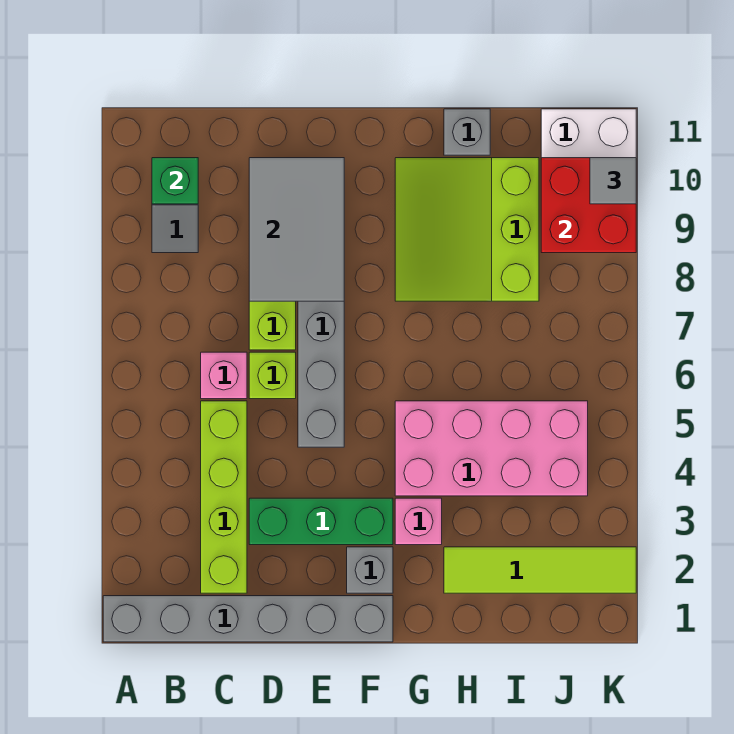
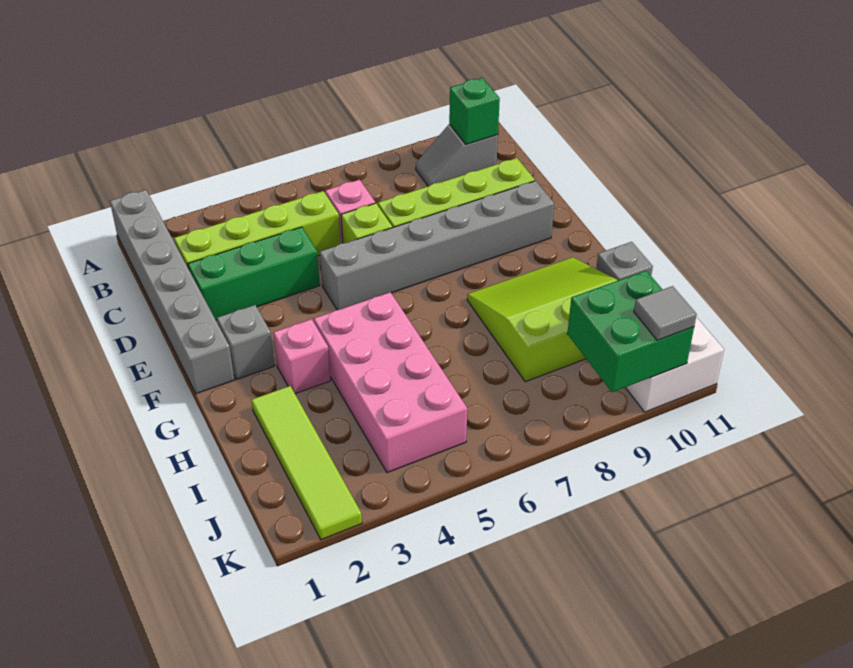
green 1x3 brick [249,498,393,545] -> green 1x3 brick turned to [188,227,320,320]
grey 2x3 tile [249,158,344,301] -> none
red 2x2 brick [541,158,636,253] -> green 2x2 brick [567,271,694,392]

